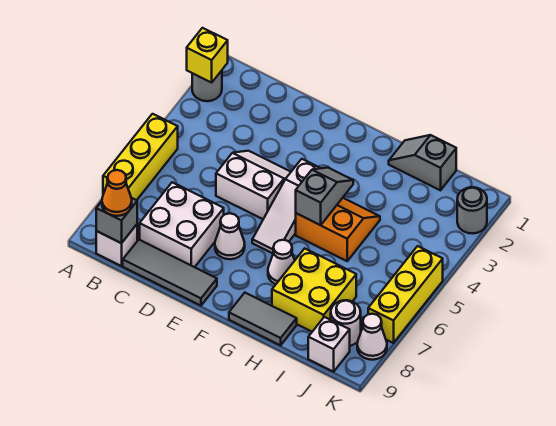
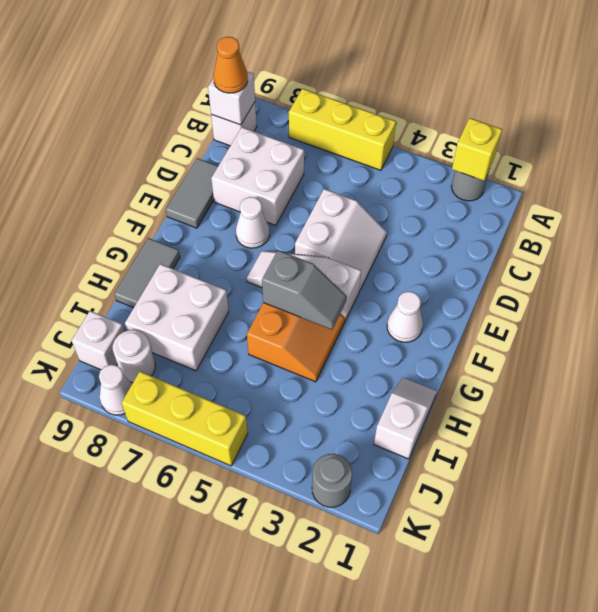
grey 1x1 brick [96,198,137,243] -> white 1x1 brick [208,72,255,125]
grey 1x3 tile [123,240,217,306] -> grey 1x2 tile [166,158,218,228]
white 1x1 cone [268,240,295,284] -> white 1x1 cone moved to [387,291,423,342]
grey 1x2 slope [389,135,456,190] -> white 1x2 slope [374,378,437,459]
yellow 2x2 brick [272,248,356,332] -> white 2x2 brick [125,264,229,371]

